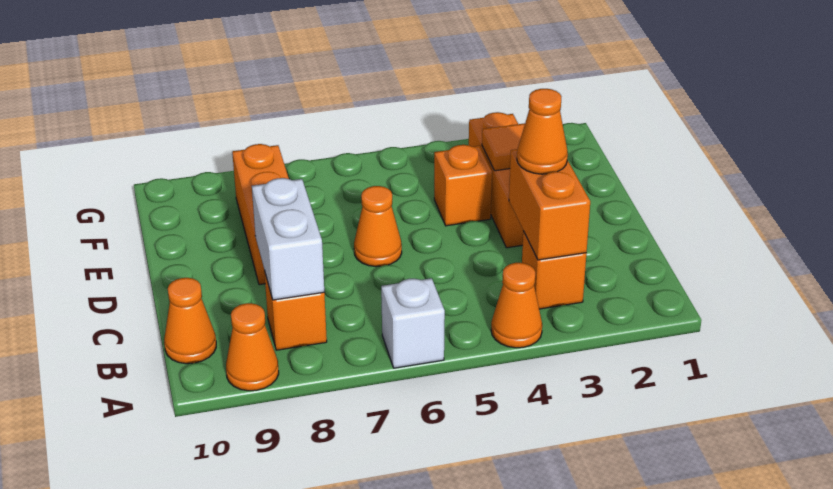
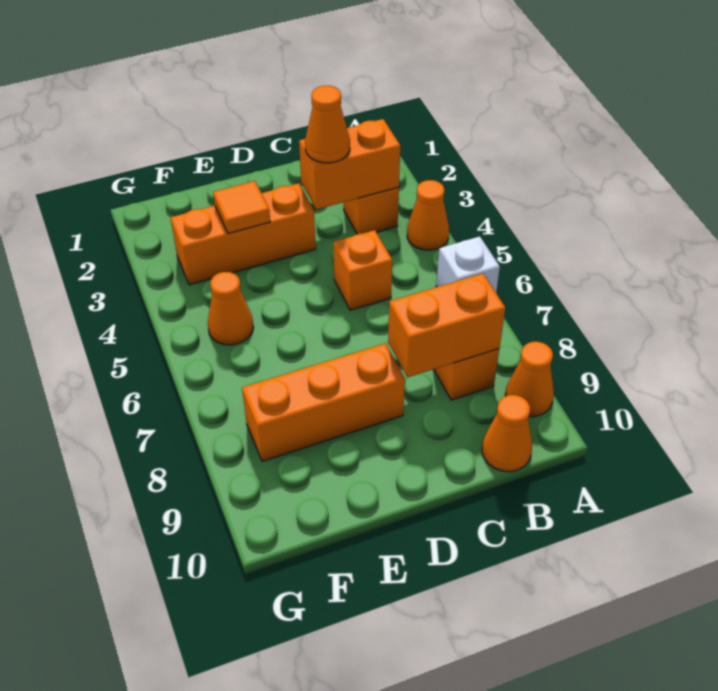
white 1x2 brick [252,178,324,300] -> orange 1x2 brick [388,274,505,377]
orange 1x1 cone [354,186,402,267] -> orange 1x1 cone moved to [208,272,254,345]
orange 1x1 brick [434,145,492,226] -> orange 1x1 brick moved to [333,230,392,310]

